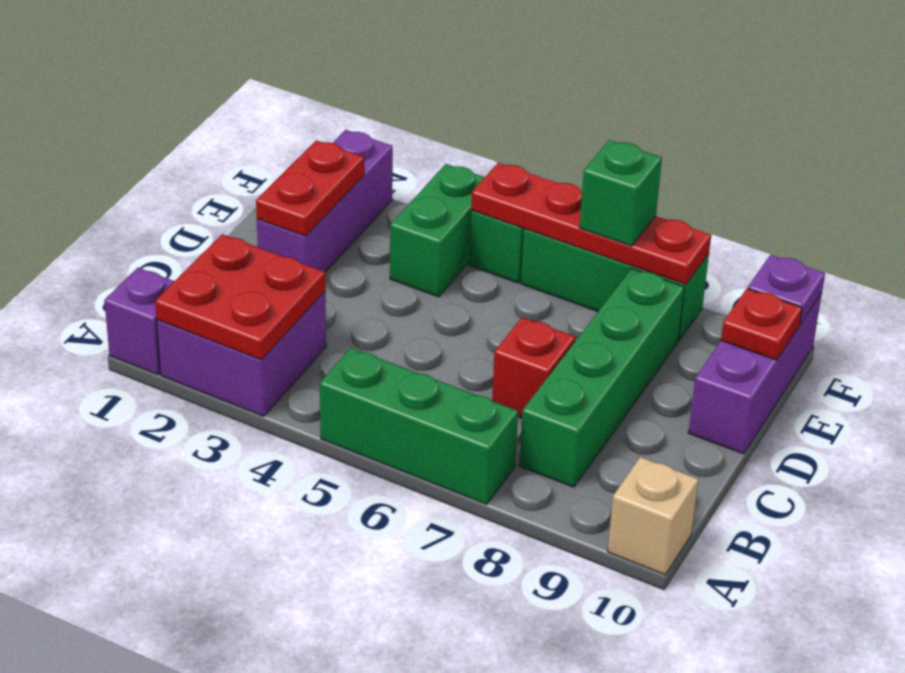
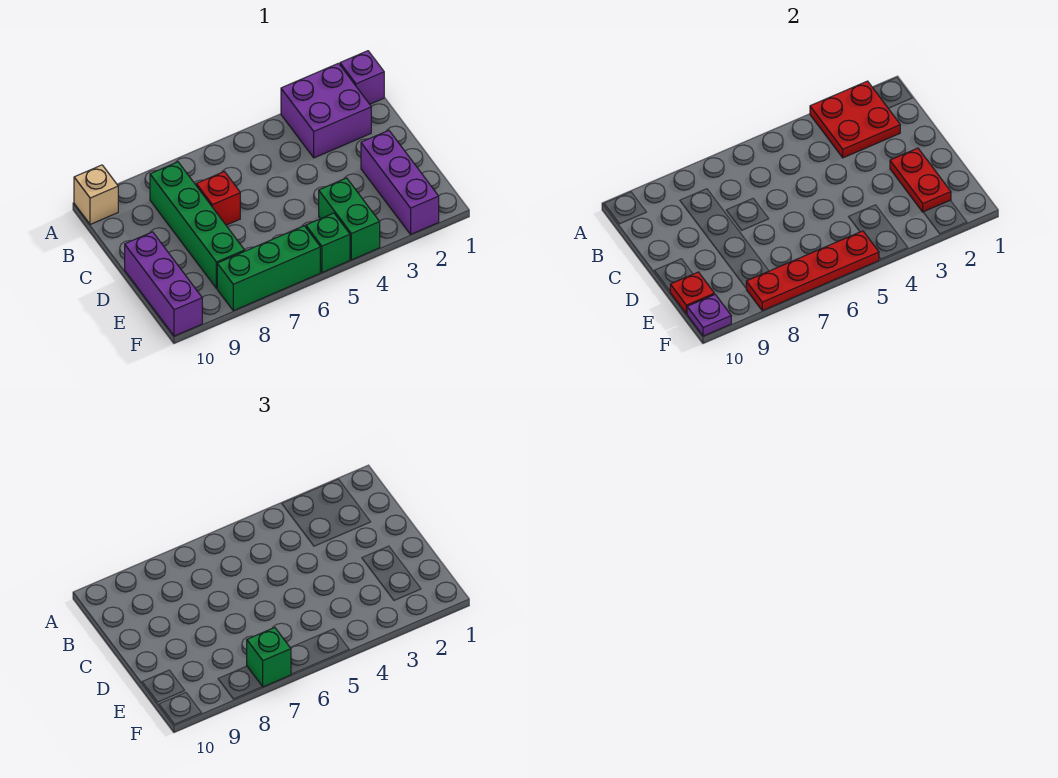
green 1x3 brick [320,348,518,504] -> none

